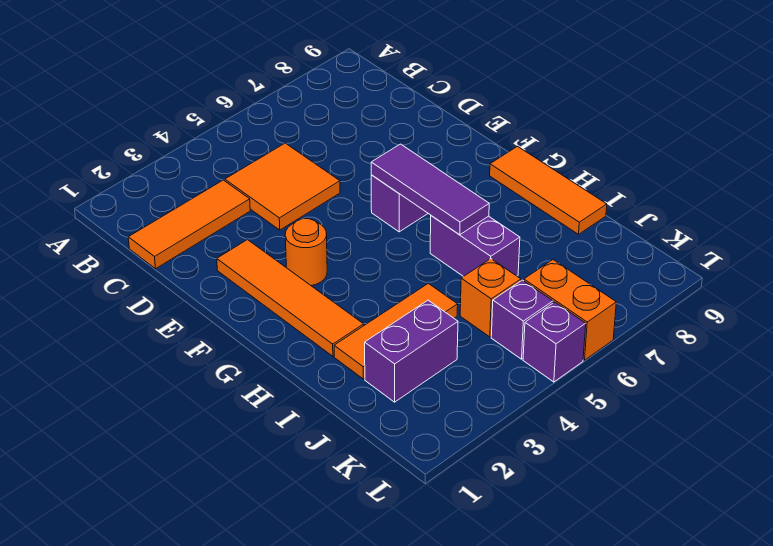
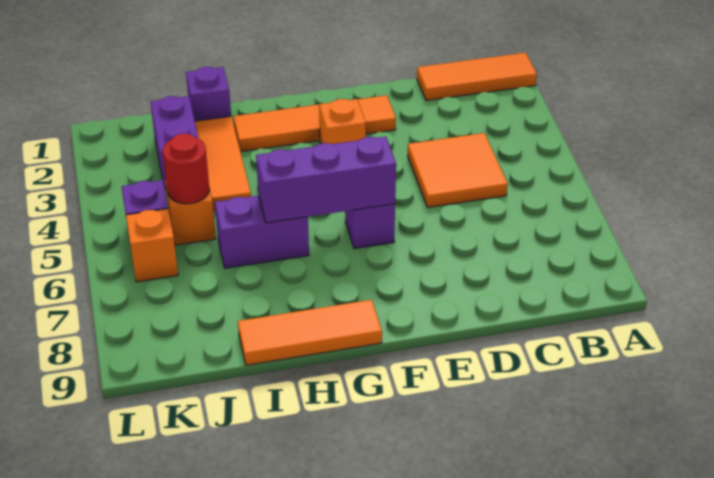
orange 1x3 tile [128,180,250,269] -> orange 1x3 tile turned to [417,53,537,101]
orange 1x1 round brick [285,219,327,285] -> orange 1x1 brick [319,99,366,144]
purple 1x3 tile [371,144,489,235] -> purple 1x3 brick [256,137,396,223]
none -> red 1x1 round brick [163,134,209,204]
orange 1x2 brick [524,260,616,360] -> orange 1x1 brick [126,209,178,282]
purple 1x1 brick [523,302,586,382] -> purple 1x1 brick moved to [186,67,231,121]

